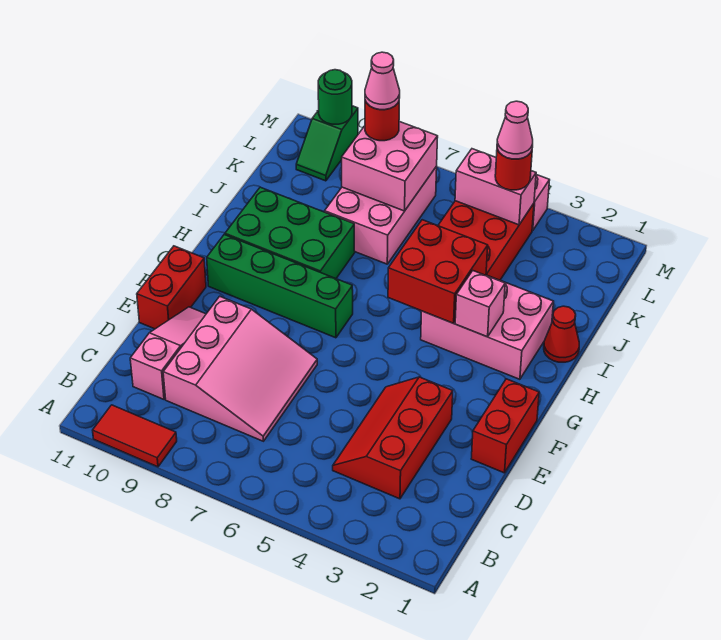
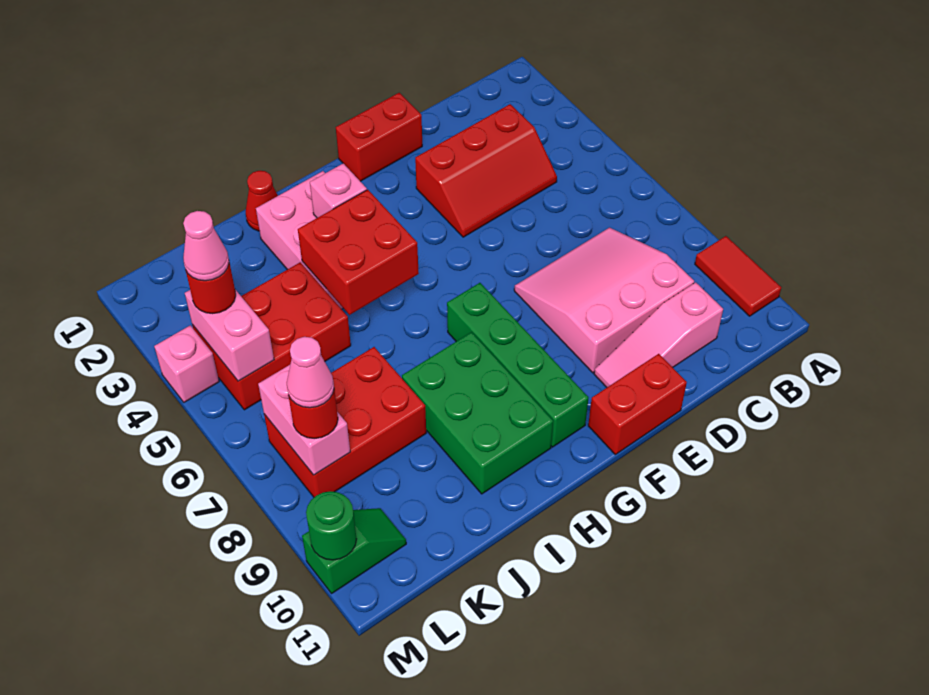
pink 2x3 brick [325,166,437,264] -> red 2x3 brick [264,347,426,497]
pink 2x2 brick [342,122,438,211] -> pink 1x2 brick [258,365,350,475]

